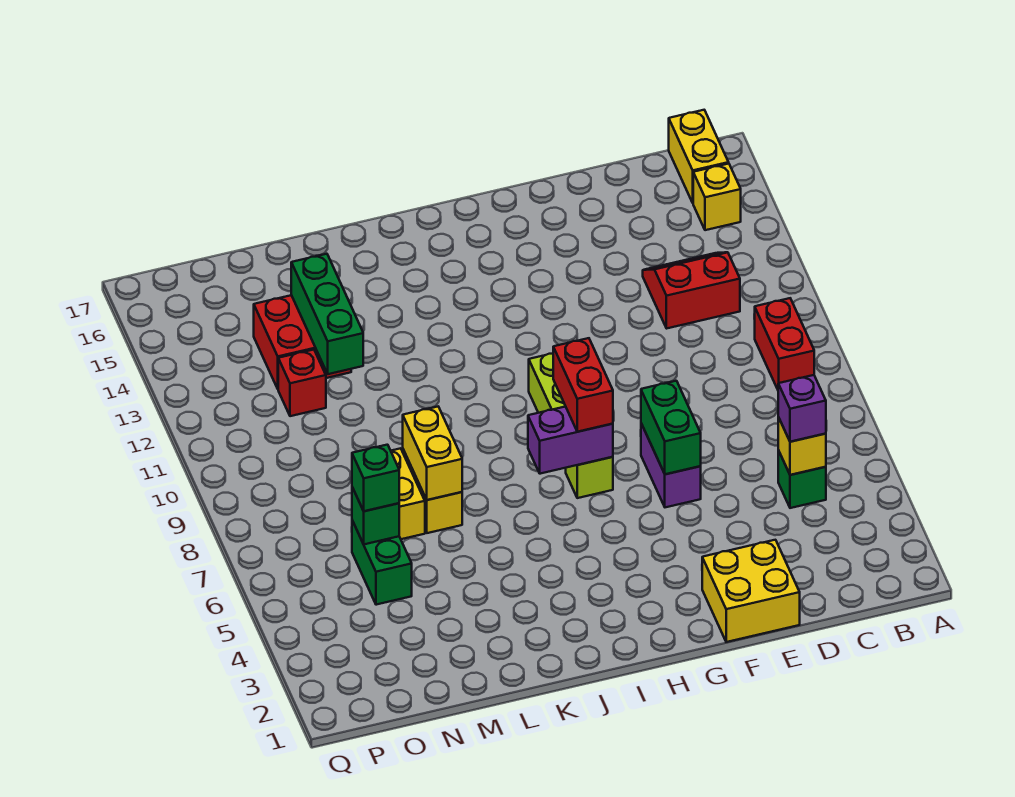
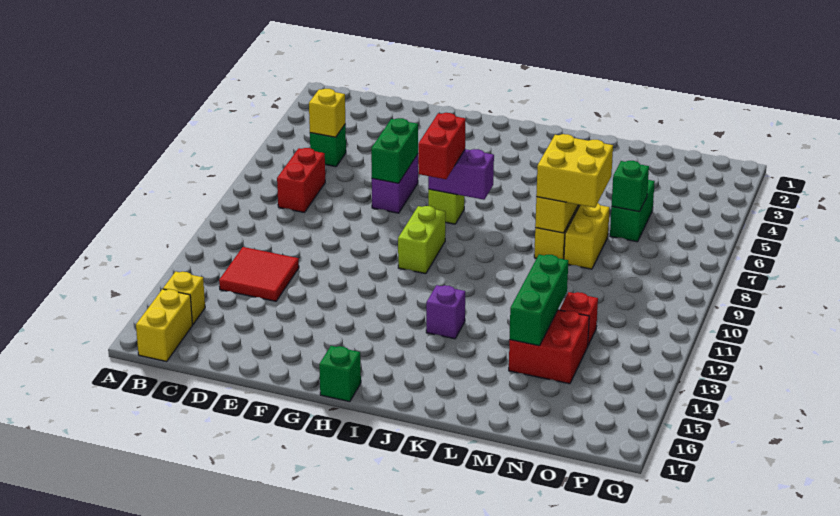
red 1x2 brick [755,298,814,389] -> red 1x2 brick moved to [277,148,325,213]
purple 1x1 brick [778,375,826,442] -> purple 1x1 brick moved to [426,285,465,339]
red 2x2 slope [643,252,740,328] -> red 2x2 tile [219,247,299,301]
yellow 2x2 brick [702,540,800,642] -> yellow 2x2 brick moved to [536,134,613,208]
green 1x1 brick [352,445,399,511] -> green 1x1 brick moved to [319,346,361,402]

